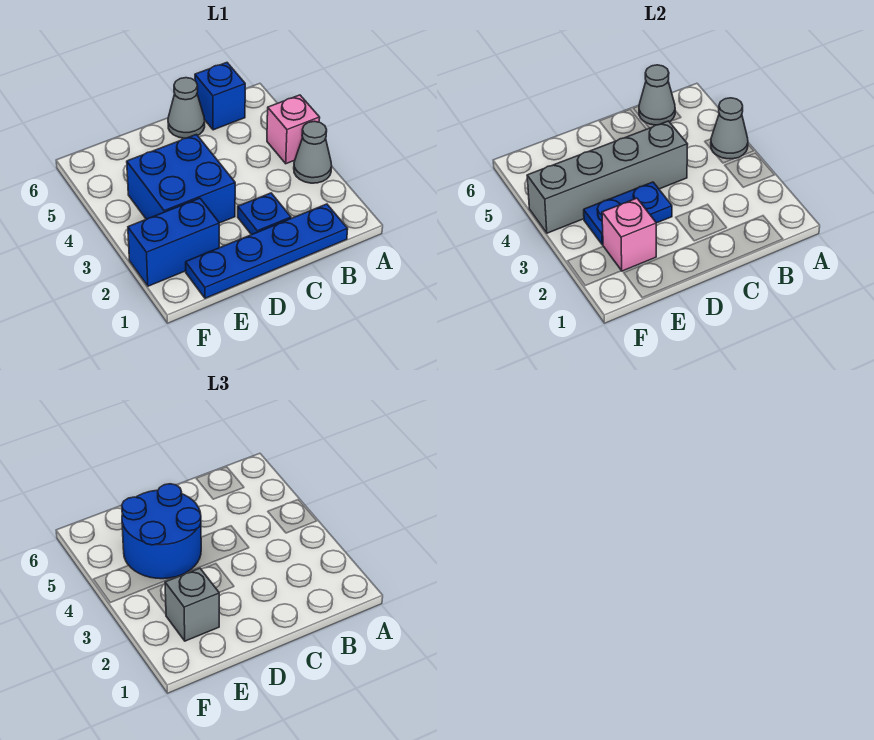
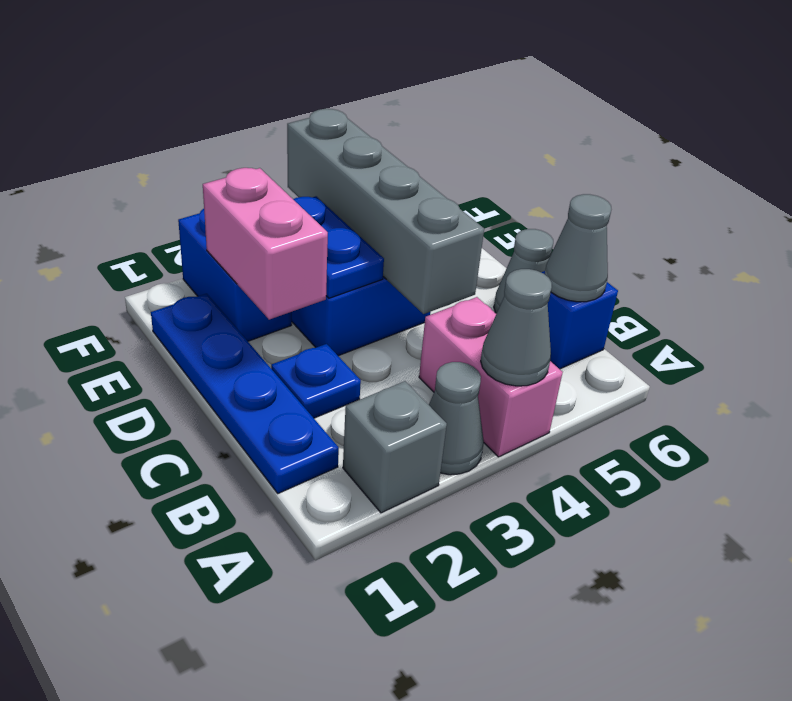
pink 1x1 brick [267,95,320,164] -> pink 1x2 brick [419,297,563,457]
blue 2x2 round brick [122,484,201,579] -> none
pink 1x1 brick [602,198,656,271] -> pink 1x2 brick [203,168,328,320]
grey 1x1 brick [165,568,219,641] -> grey 1x1 brick moved to [343,381,447,513]

